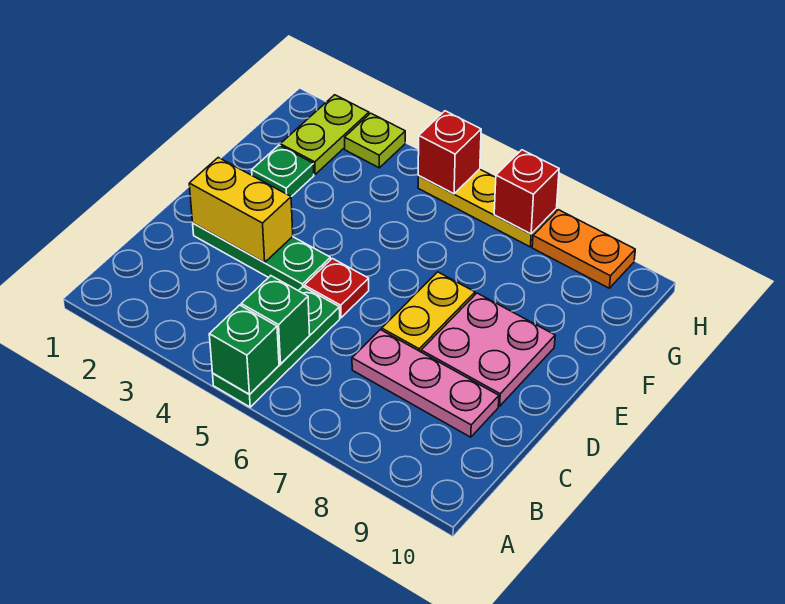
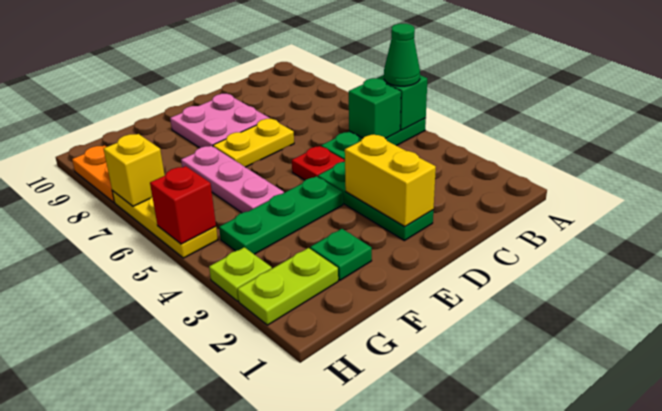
none -> green 1x1 cone [384,24,420,86]
pink 1x3 plate [352,330,499,437] -> pink 1x3 plate moved to [181,146,284,213]
none -> green 1x3 plate [219,176,343,254]
red 1x1 brick [494,150,559,234] -> yellow 1x1 brick [104,134,165,206]

